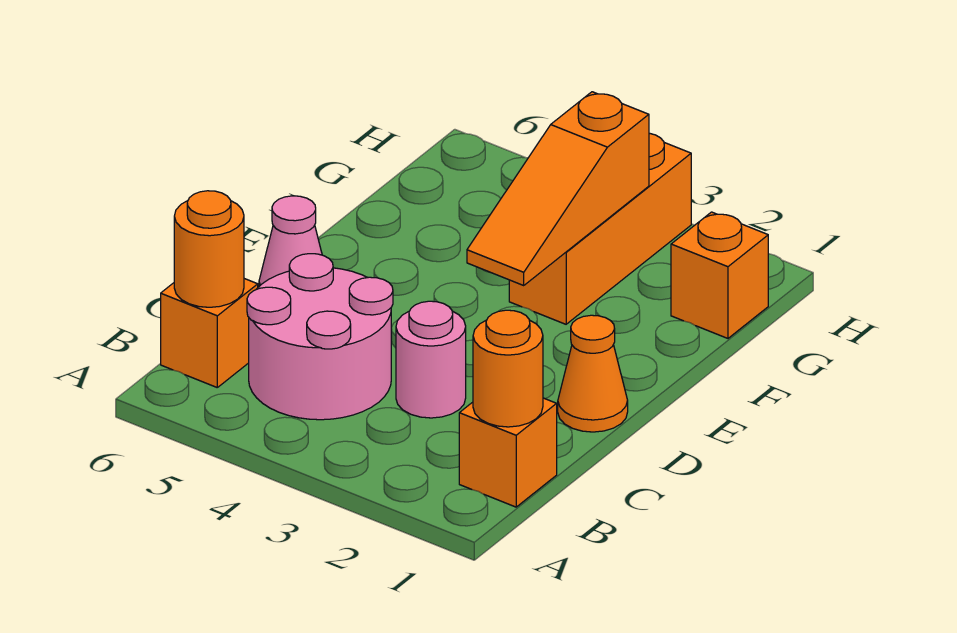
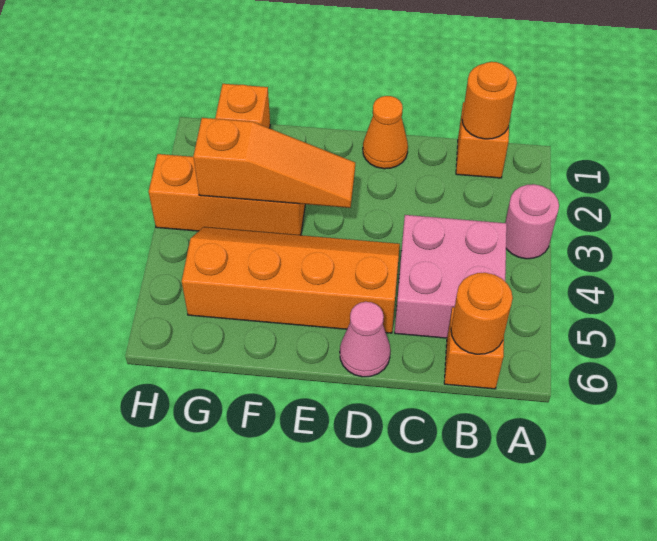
pink 2x2 round brick [247,254,393,420] -> pink 2x2 brick [395,215,507,338]
pink 1x1 round brick [396,301,466,418] -> pink 1x1 round brick moved to [505,184,559,259]
none -> orange 2x4 slope [182,227,400,333]

